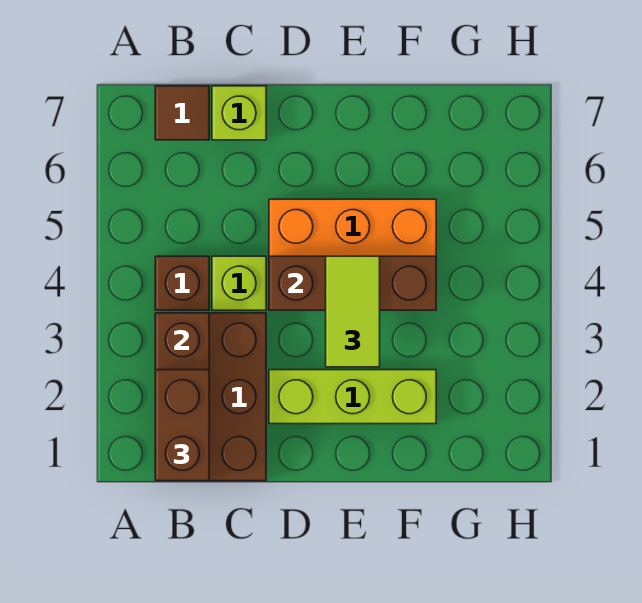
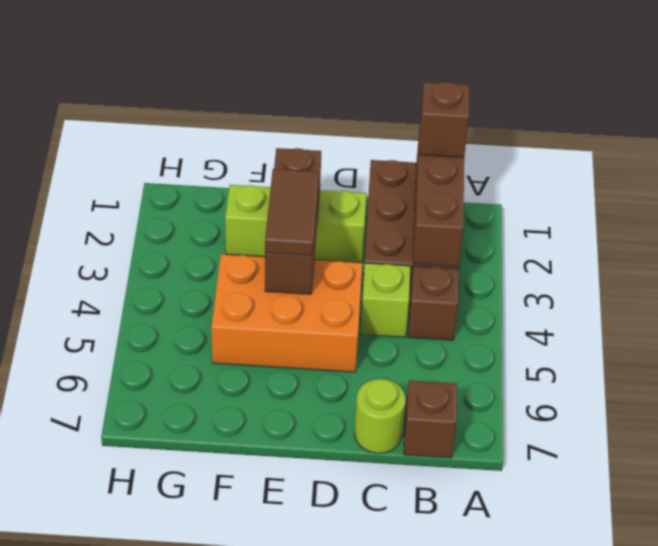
brown 1x2 brick [155,370,209,481] -> brown 1x1 brick [419,82,469,157]
brown 1x1 tile [155,86,209,140] -> brown 1x1 brick [404,381,457,458]
lime 1x1 brick [212,86,266,140] -> lime 1x1 round brick [355,379,405,453]
brown 1x3 brick [269,256,436,310] -> brown 1x3 brick turned to [265,148,321,294]
lime 1x2 tile [326,256,380,367] -> brown 1x2 tile [265,169,319,256]

